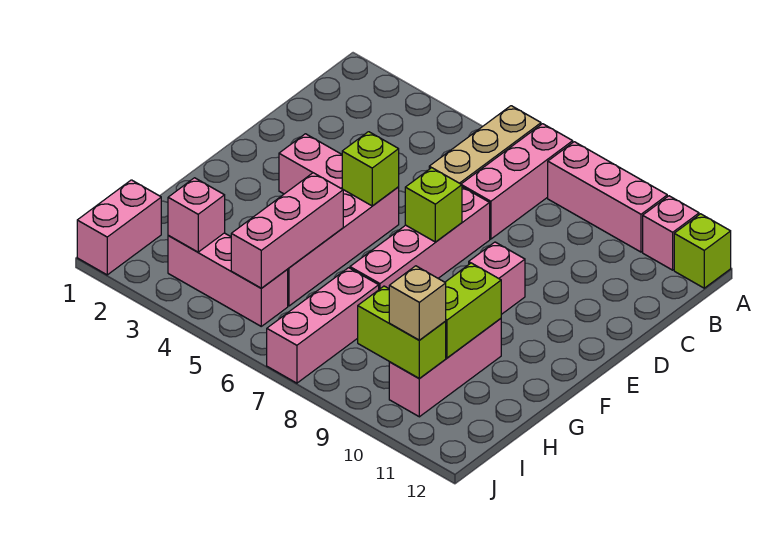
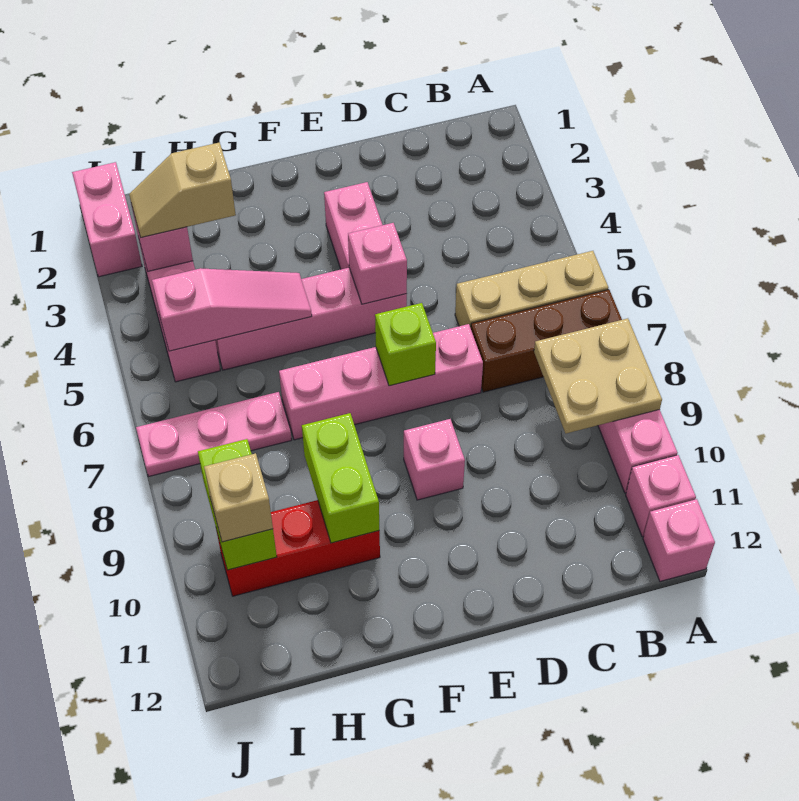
pink 1x3 brick [461,124,573,239] -> brown 1x3 brick [471,289,622,392]
none -> tan 2x2 plate [534,318,662,433]
lime 1x1 brick [674,214,731,288] -> pink 1x1 brick [643,499,715,581]
lime 1x1 brick [342,132,399,206] -> pink 1x1 brick [348,223,407,304]
pink 1x3 brick [231,173,343,288] -> pink 1x3 slope [152,268,312,351]
pink 1x3 brick [389,319,501,417] -> red 1x3 brick [217,500,380,596]
lime 1x2 brick [445,263,501,358] -> lime 1x2 brick turned to [302,413,379,543]
none -> tan 1x2 slope [129,143,236,238]
pink 1x3 brick [267,268,379,383] -> pink 1x3 plate [136,392,292,476]
pink 1x2 brick [77,180,161,275] -> pink 1x2 brick turned to [72,162,142,277]

